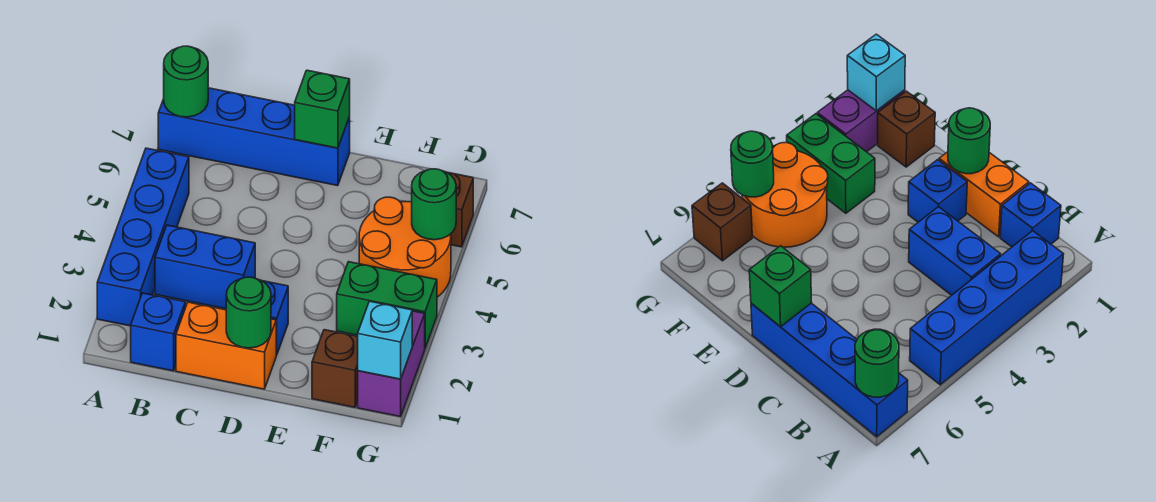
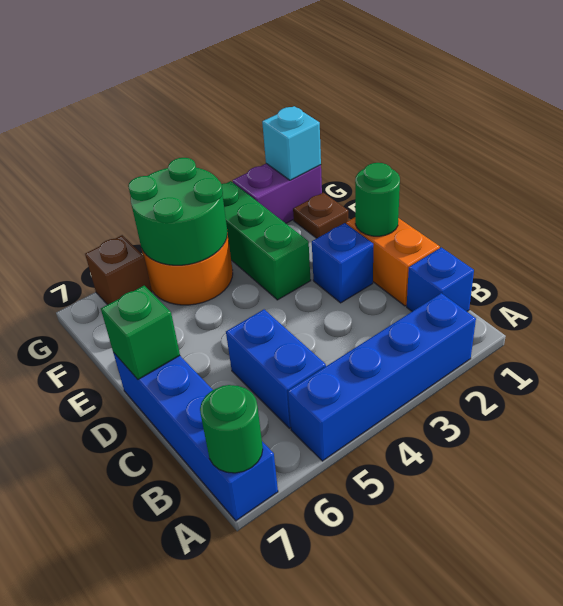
blue 1x2 brick [155,225,255,309] -> blue 1x2 brick moved to [226,309,326,428]
brown 1x1 brick [312,330,358,407] -> brown 1x1 plate [293,193,348,238]
green 1x2 brick [337,262,437,348] -> green 1x3 brick [222,181,311,300]
green 1x1 round brick [412,169,456,240] -> green 2x2 round brick [128,158,227,265]

